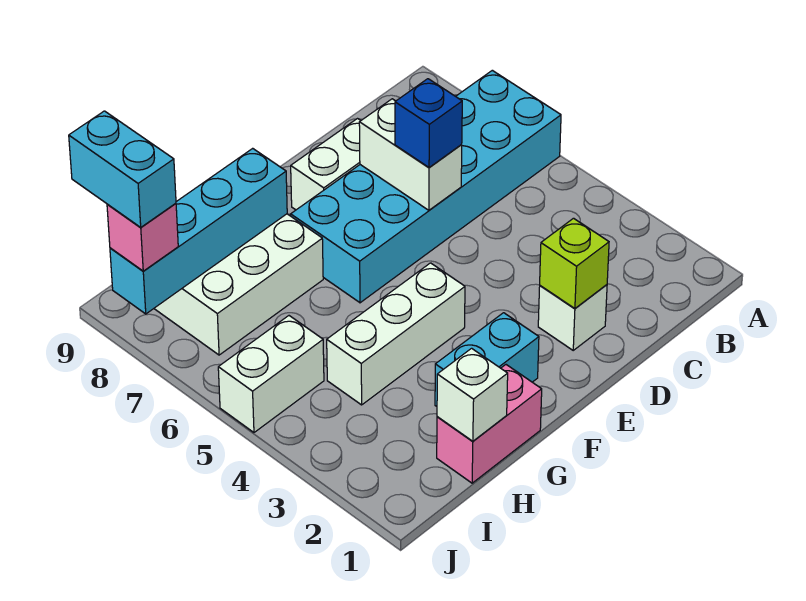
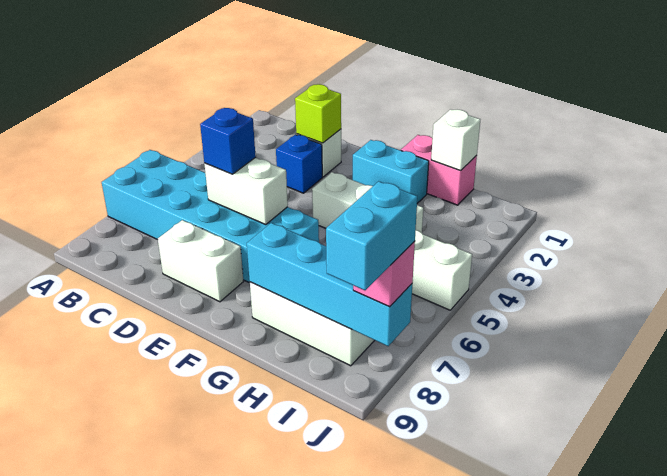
none -> blue 1x1 brick [276,135,322,193]
white 1x2 brick [359,99,462,210] -> white 1x2 brick turned to [204,158,288,225]

